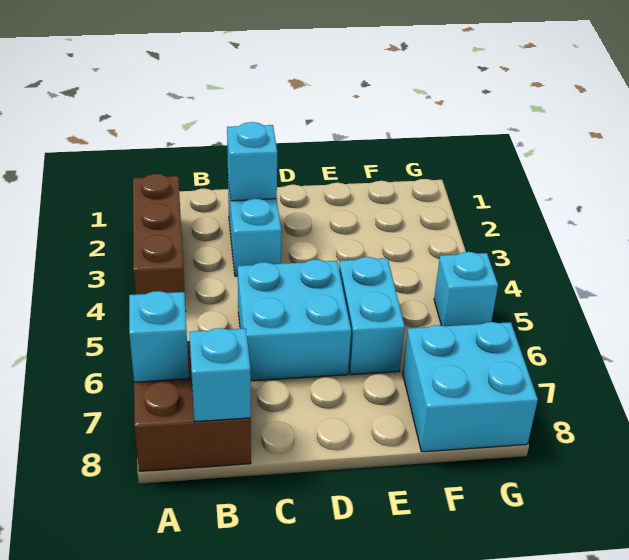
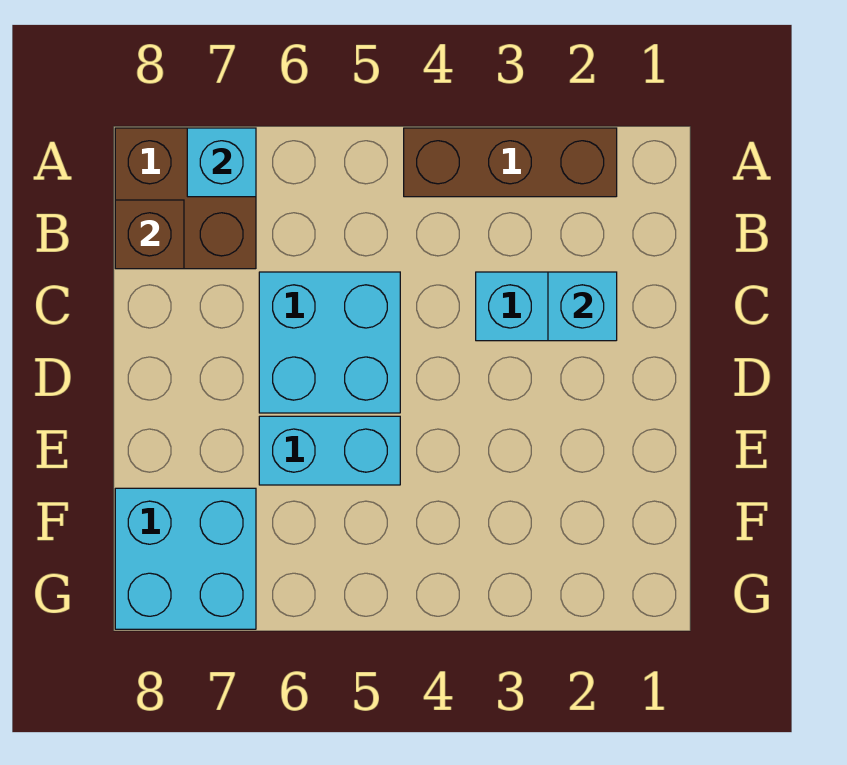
cyan 1x1 brick [189,328,251,422] -> brown 1x1 brick [115,200,184,269]
cyan 1x1 brick [434,252,498,326] -> none

